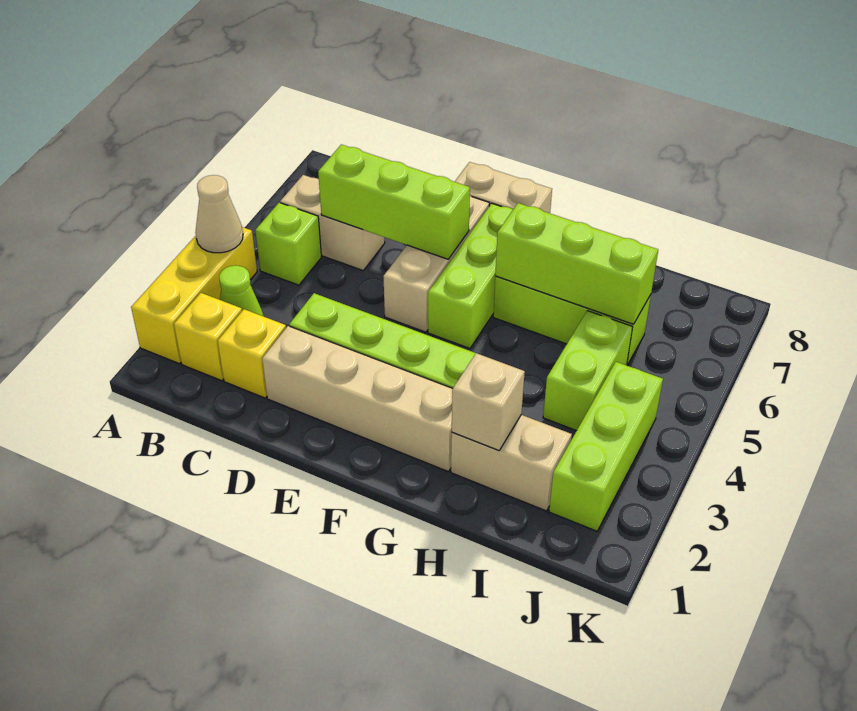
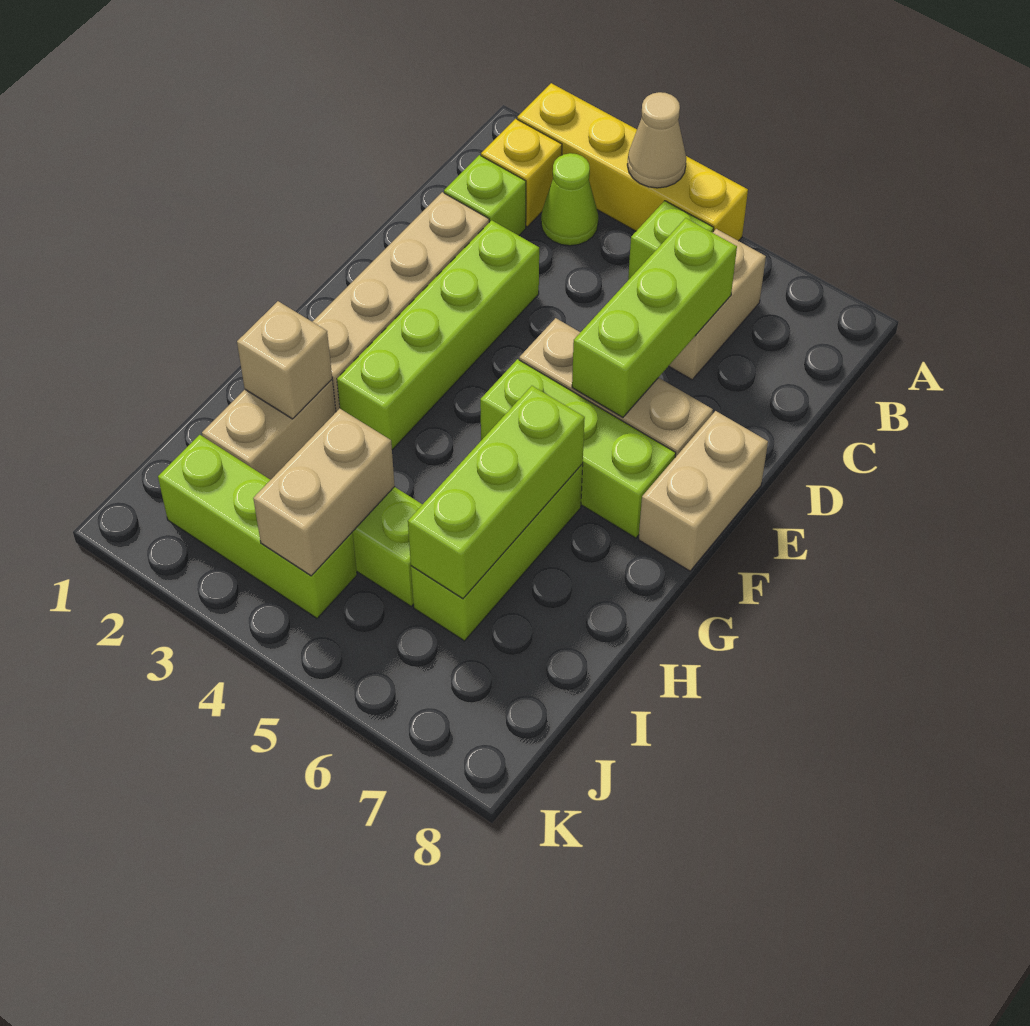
yellow 1x3 brick [131,227,257,364] -> yellow 1x4 brick [517,83,748,241]
yellow 1x1 brick [218,309,286,398] -> lime 1x1 brick [444,155,526,235]
none -> tan 1x2 brick [253,409,395,576]

